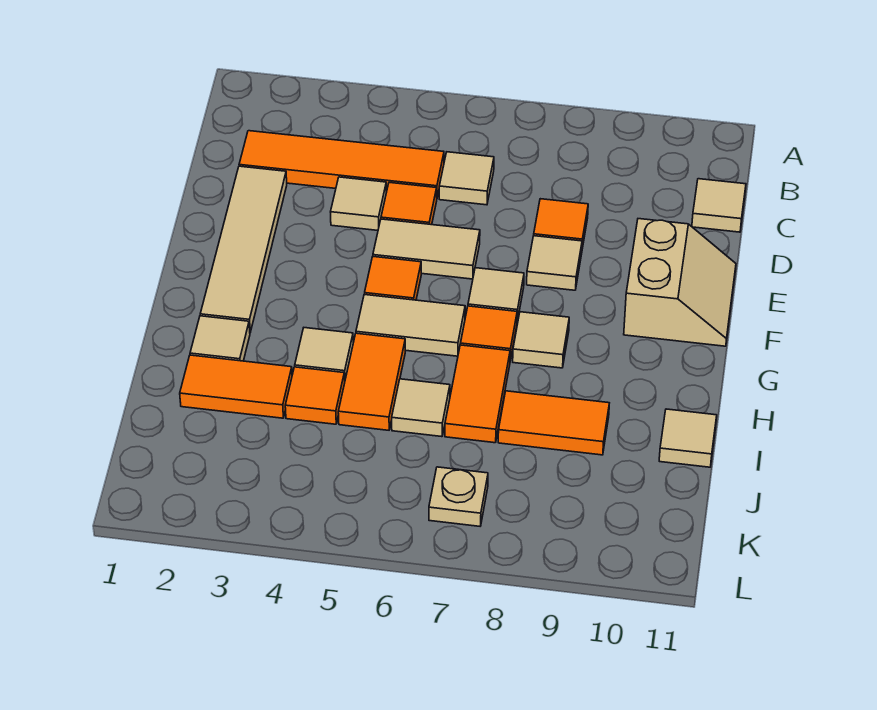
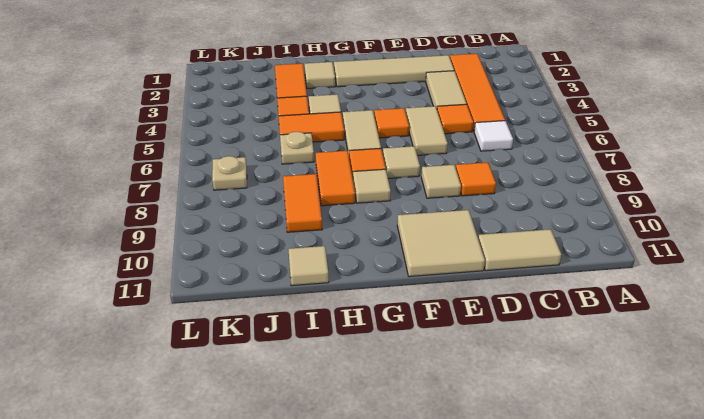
tan 1x1 tile [439,152,494,205] -> white 1x1 tile [474,121,513,151]
tan 1x1 tile [692,179,746,232] -> tan 1x2 tile [478,229,561,271]
tan 1x1 tile [331,177,386,230] -> tan 1x2 tile [426,71,467,108]
tan 2x2 slope [624,219,736,346] -> tan 2x2 tile [397,210,485,277]
orange 1x2 tile [445,345,510,443] -> orange 1x2 tile turned to [316,151,355,206]
tan 1x1 tile [392,379,450,437] -> tan 1x1 plate [280,132,314,164]

